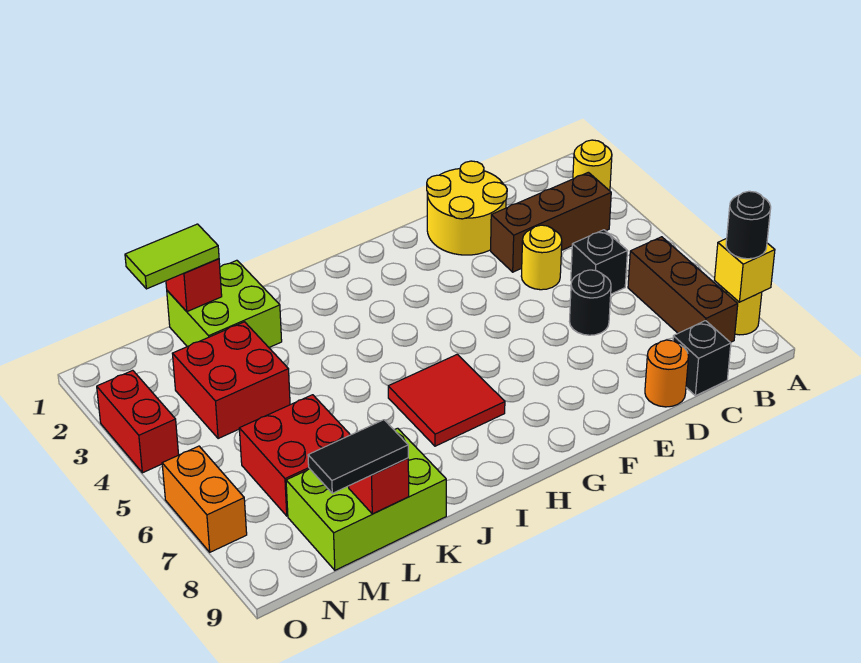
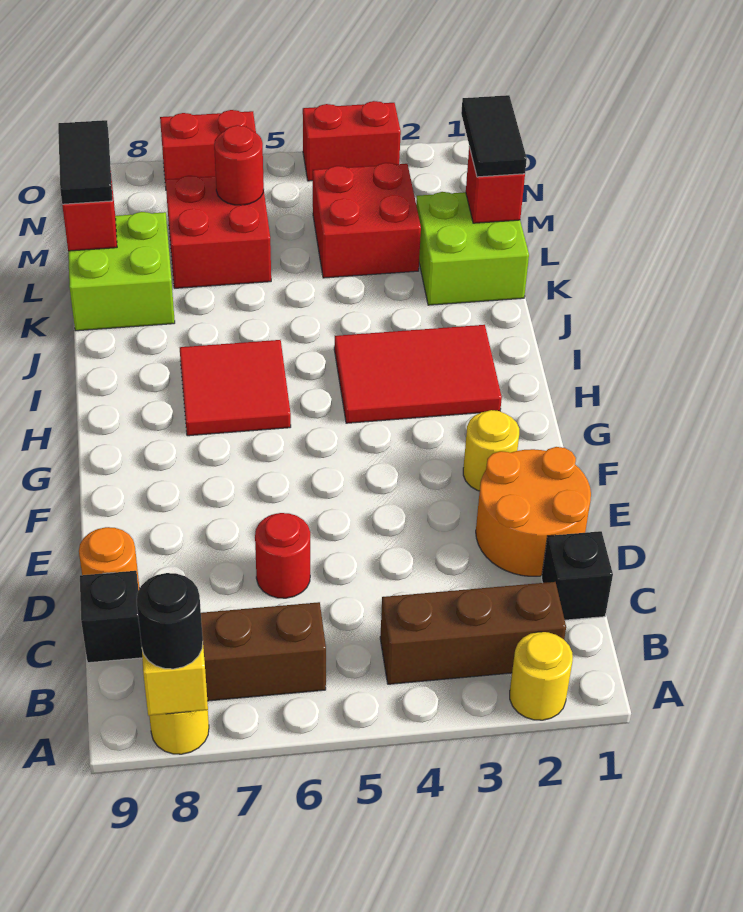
brown 1x3 brick [491,172,611,272] -> brown 1x3 brick turned to [380,582,566,684]
black 1x1 brick [571,230,628,294] -> black 1x1 brick moved to [542,531,613,620]
yellow 2x2 round brick [427,161,507,255] -> orange 2x2 round brick [476,447,591,576]
yellow 1x1 round brick [521,225,562,290] -> yellow 1x1 round brick moved to [463,410,519,491]
black 1x1 round brick [569,270,611,335] -> red 1x1 round brick [255,513,310,598]
none -> red 2x3 tile [334,325,502,423]
lime 2x3 brick [286,428,446,570] -> lime 2x2 brick [68,212,175,331]
lime 1x2 tile [125,224,219,289] -> black 1x2 tile [461,95,527,177]
none -> red 1x1 round brick [214,125,264,205]
orange 1x2 brick [162,446,247,552] -> red 1x2 brick [160,110,256,186]

